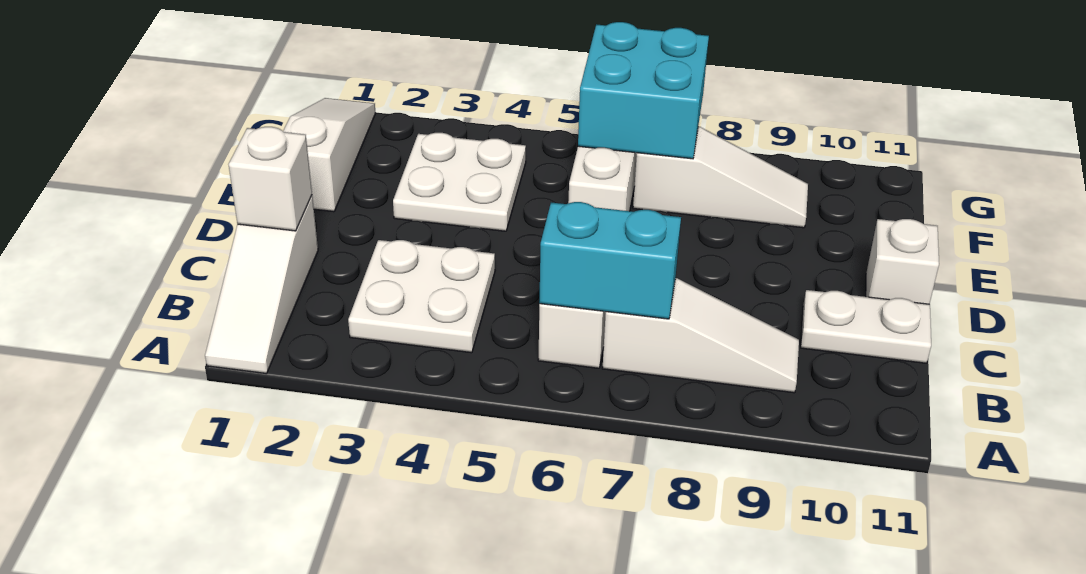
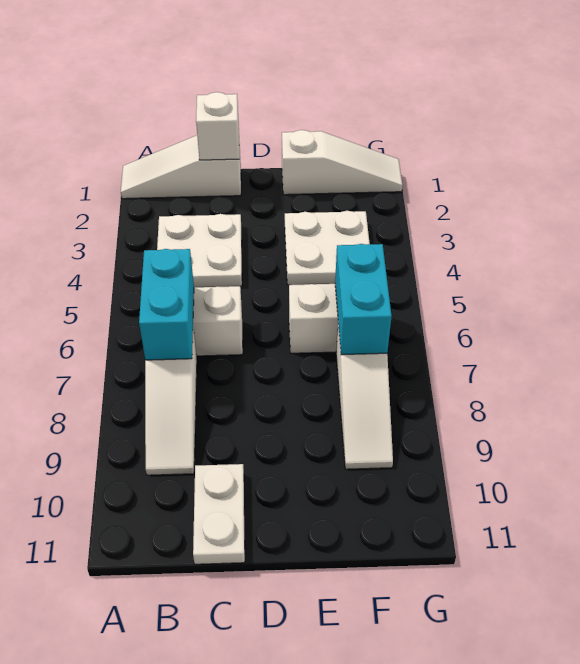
white 1x1 brick [866,219,939,304] -> none
cyan 2x2 brick [578,22,709,159] -> cyan 1x2 brick [335,244,392,355]

